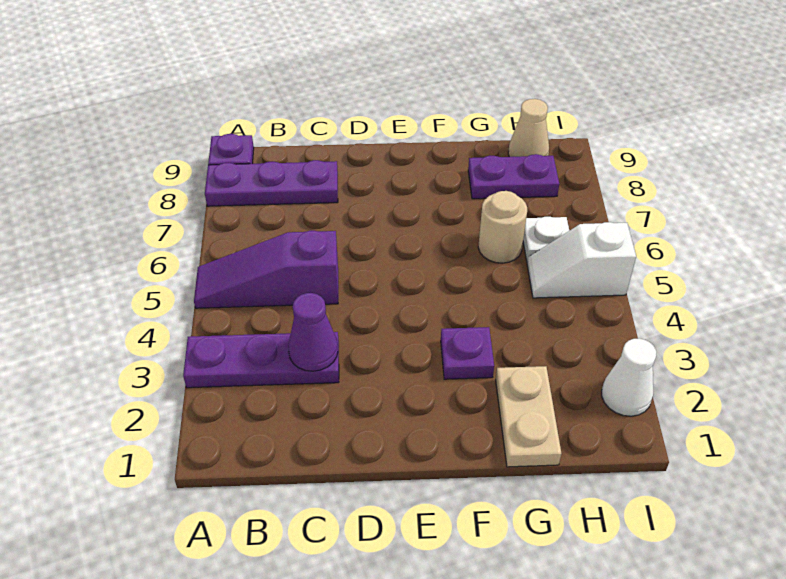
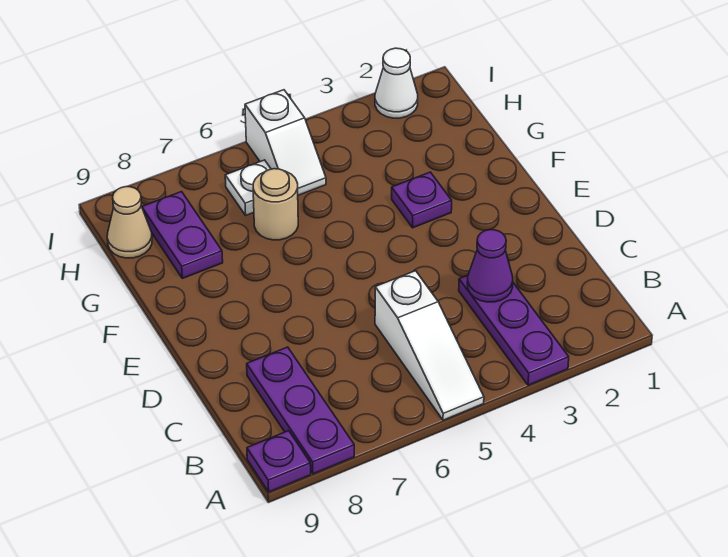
purple 1x3 slope [194,231,338,308] -> white 1x3 slope [375,271,484,420]
tan 1x2 plate [496,366,561,467] -> none

